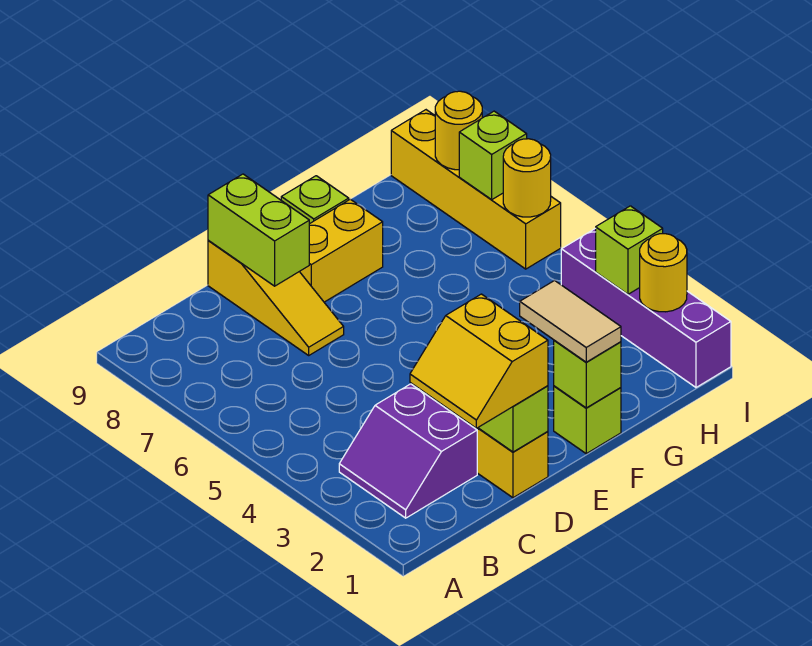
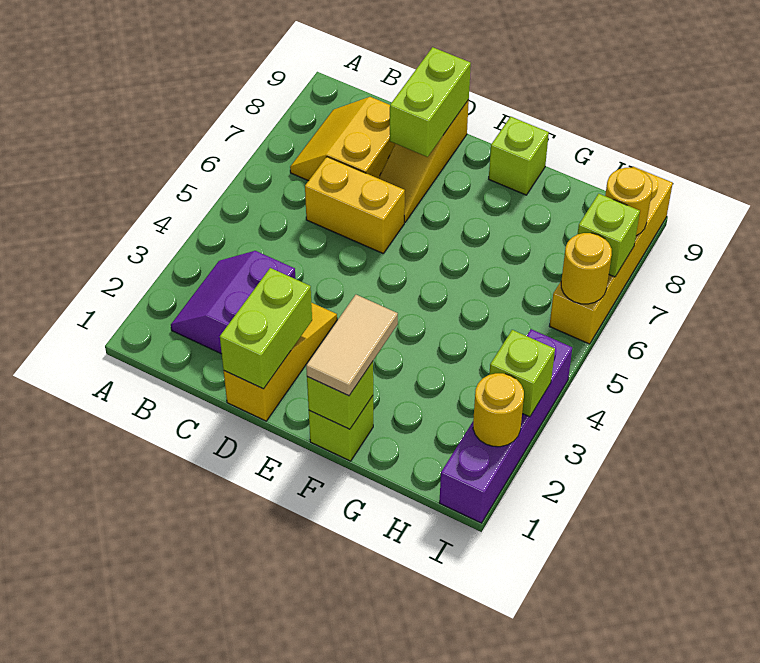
yellow 2x2 slope [410,294,548,428] -> yellow 2x2 slope moved to [290,97,395,181]
yellow 1x2 brick [300,199,383,302] -> yellow 1x2 brick moved to [305,157,405,253]

